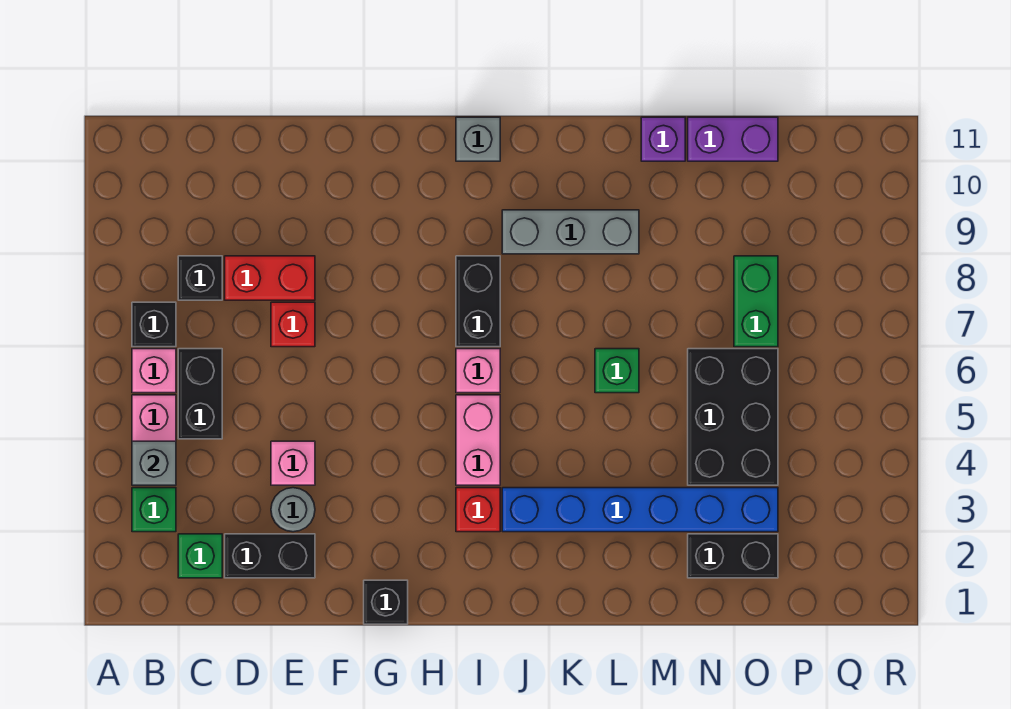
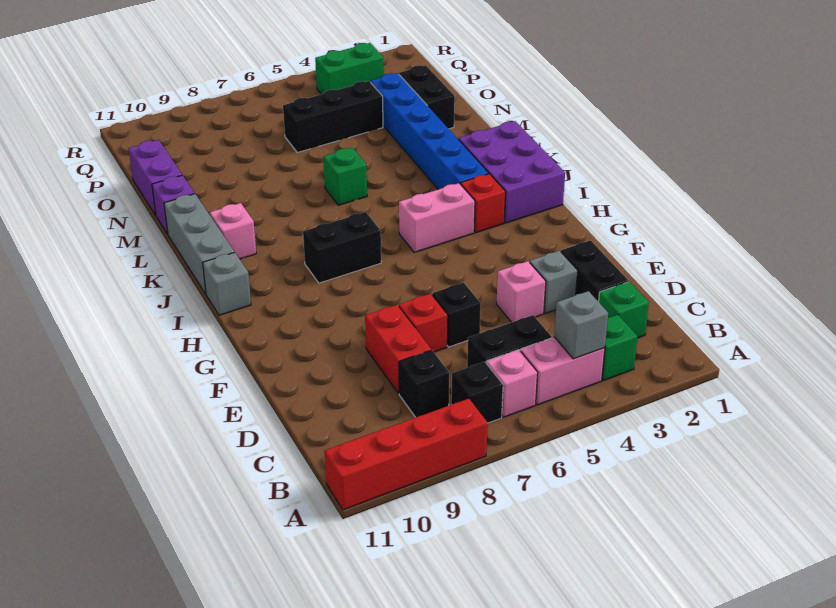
none -> red 1x4 brick [325,399,487,510]
grey 1x1 round brick [271,488,315,532] -> grey 1x1 brick [530,251,578,313]
black 1x1 brick [364,580,408,624] -> black 1x1 brick moved to [432,283,481,347]
none -> purple 2x3 brick [459,121,565,223]
pink 1x1 brick [456,349,500,393] -> pink 1x1 brick moved to [210,203,256,259]
grey 1x3 brick [502,210,639,254] -> grey 1x3 brick moved to [164,194,234,294]
black 2x3 brick [688,349,778,485] -> black 1x3 brick [283,81,383,153]
green 1x2 brick [734,256,778,347] -> green 1x2 brick moved to [315,43,383,94]

